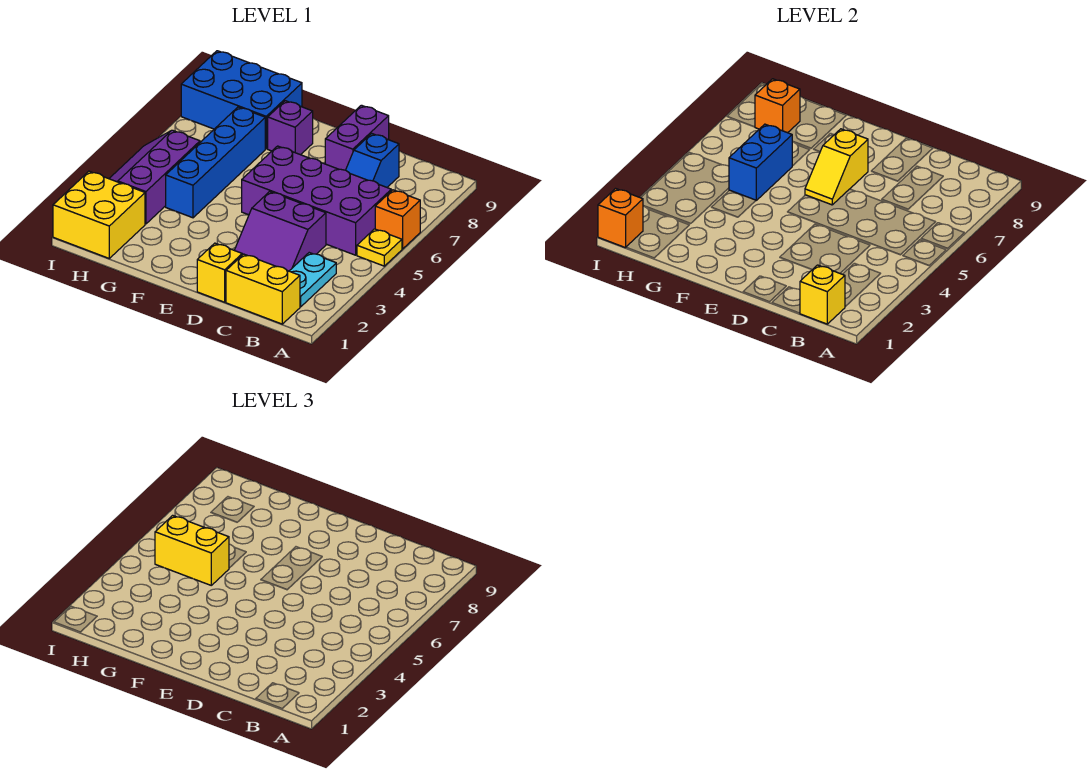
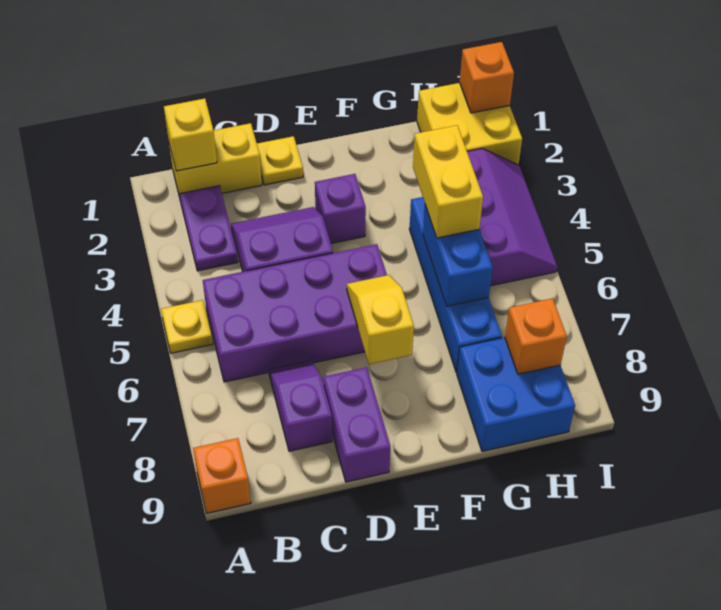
orange 1x1 brick [375,190,420,249] -> orange 1x1 brick moved to [193,438,251,513]
cyan 1x2 plate [290,253,336,307] -> purple 1x2 plate [180,186,238,271]
blue 1x2 slope [346,134,399,187] -> purple 1x2 slope [269,360,332,451]
yellow 1x1 brick [197,243,242,302] -> yellow 1x1 plate [257,136,303,185]
purple 1x1 brick [268,101,313,155] -> purple 1x1 brick moved to [315,174,366,244]
yellow 1x2 brick [155,515,229,585] -> yellow 1x2 brick turned to [413,125,483,238]
blue 2x3 brick [181,51,302,149] -> blue 2x2 brick [457,337,575,451]

